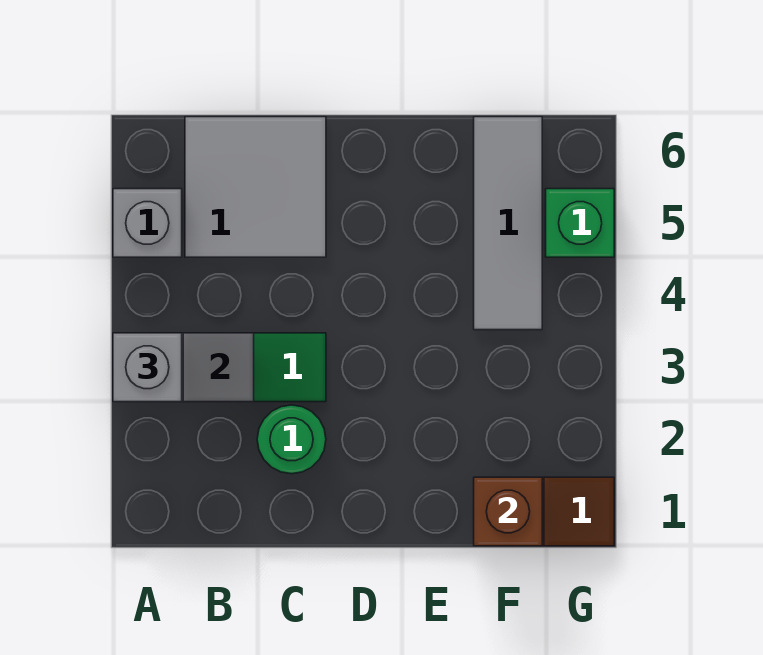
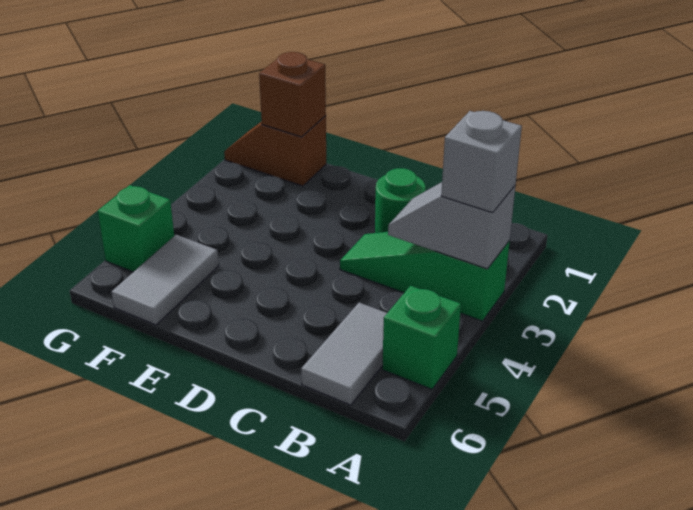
grey 1x1 brick [113,189,182,257] -> green 1x1 brick [382,286,461,389]
grey 2x2 tile [185,117,326,257] -> grey 1x2 tile [301,303,387,405]
grey 1x3 tile [474,117,542,330] -> grey 1x2 tile [112,235,219,325]

